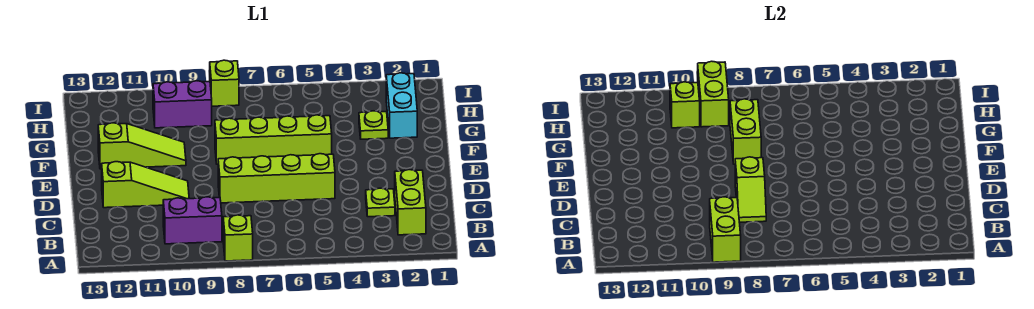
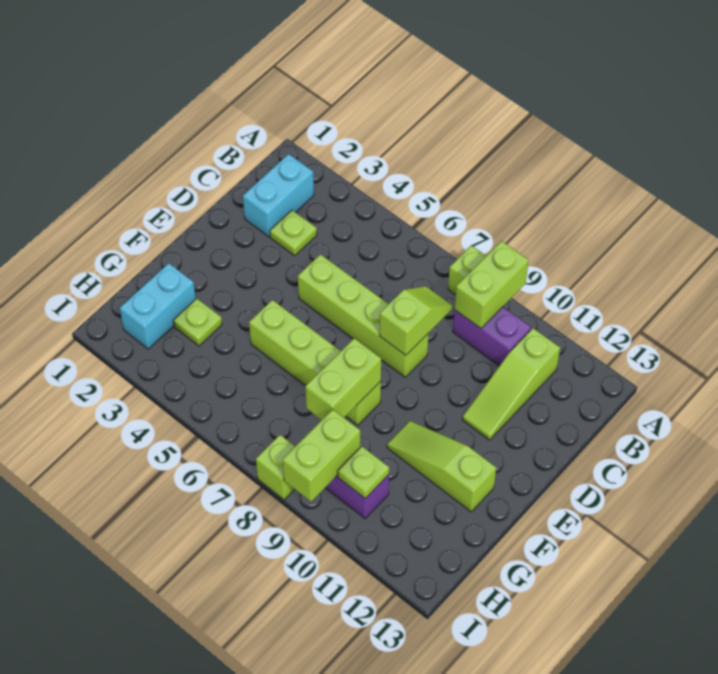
lime 1x2 brick [395,170,426,235] -> cyan 1x2 brick [243,154,314,237]
lime 1x3 slope [102,162,189,208] -> lime 1x3 slope turned to [463,328,560,440]
lime 1x1 brick [670,82,700,128] -> lime 1x1 plate [338,446,389,498]

